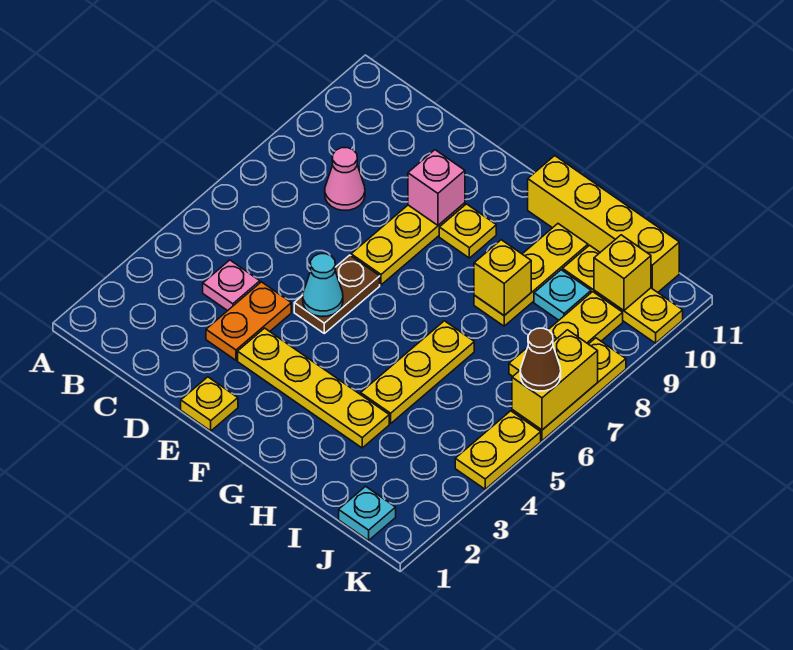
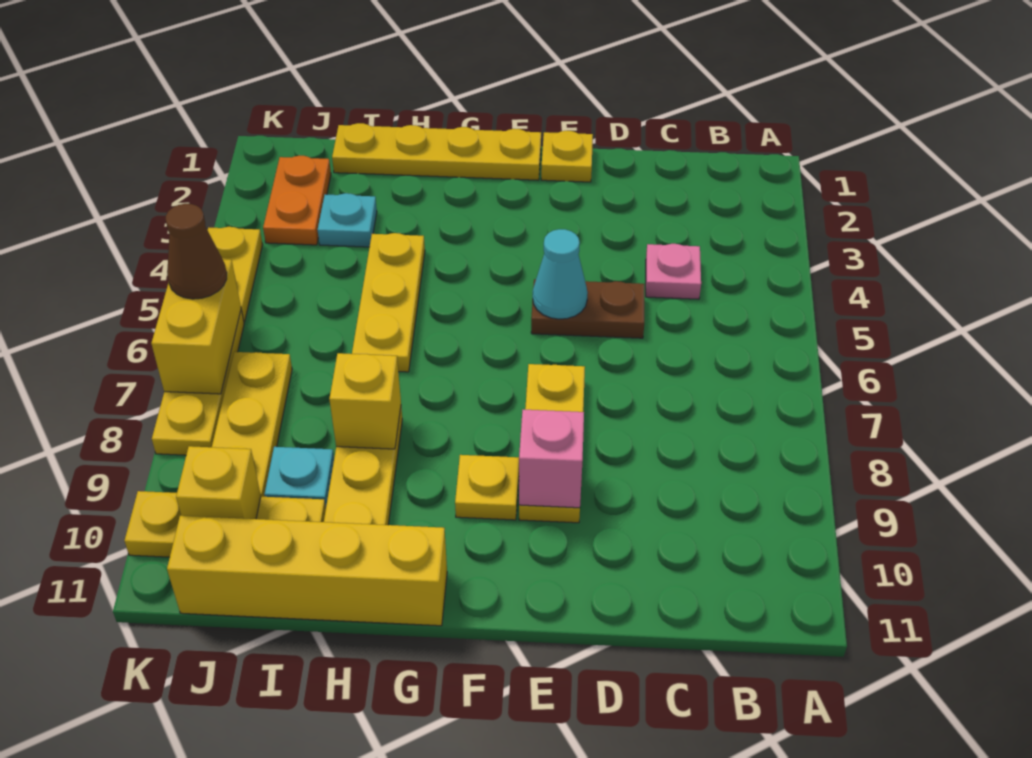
pink 1x1 cone [325,148,365,210] -> none
orange 1x2 plate [206,282,291,360] -> orange 1x2 plate moved to [263,156,331,245]
yellow 1x4 plate [238,328,389,448] -> yellow 1x4 plate moved to [332,123,541,180]
brown 1x2 plate [294,255,380,333] -> brown 1x2 plate turned to [531,279,644,338]
cyan 1x1 plate [339,486,396,540] -> cyan 1x1 plate moved to [318,193,377,247]

